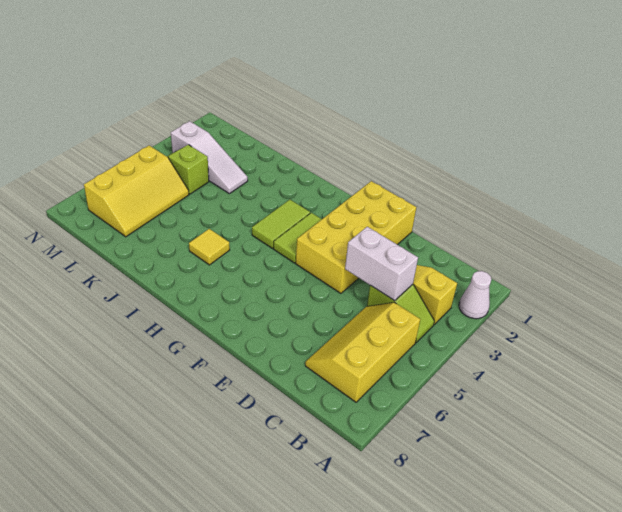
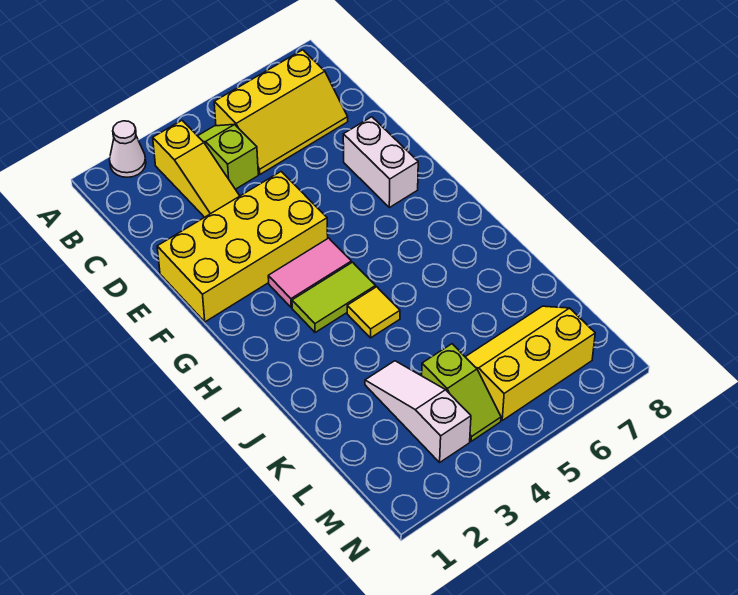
white 1x2 brick [345,227,418,301] -> white 1x2 brick moved to [343,117,418,208]
lime 1x2 tile [274,213,322,263] -> pink 1x2 tile [268,238,351,307]
yellow 1x1 tile [189,229,230,265] -> yellow 1x1 tile moved to [347,287,400,338]

